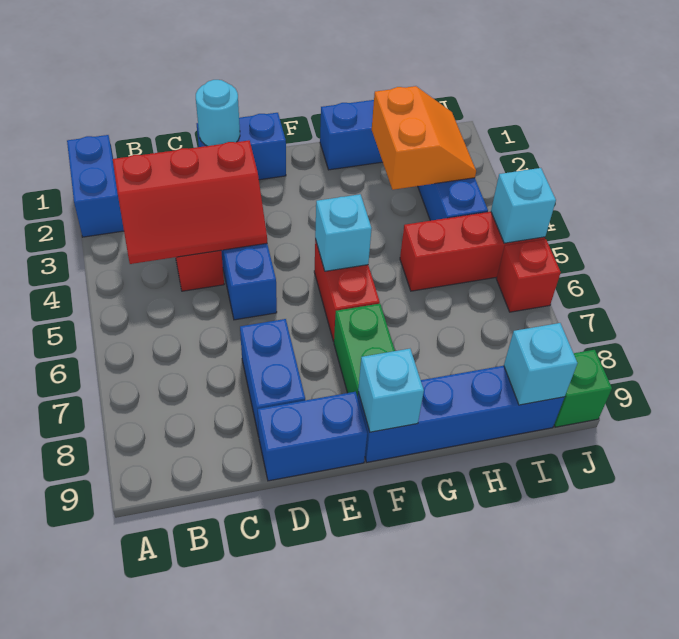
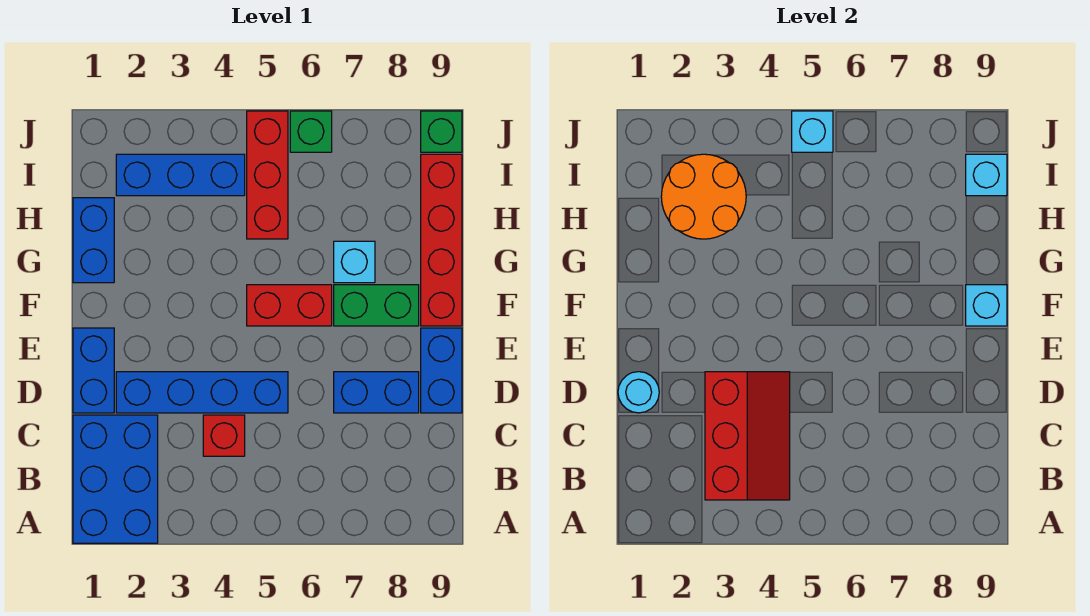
blue 1x2 brick [67,135,124,237] -> blue 2x3 brick [73,415,158,543]
cyan 1x1 brick [315,194,372,271] -> cyan 1x1 brick moved to [334,241,375,283]
blue 1x4 brick [358,366,564,462] -> red 1x4 brick [421,154,462,326]
orange 2x2 slope [372,86,476,190] -> orange 2x2 round brick [661,154,746,239]
red 1x1 brick [497,239,561,312] -> green 1x1 brick [290,111,332,152]

